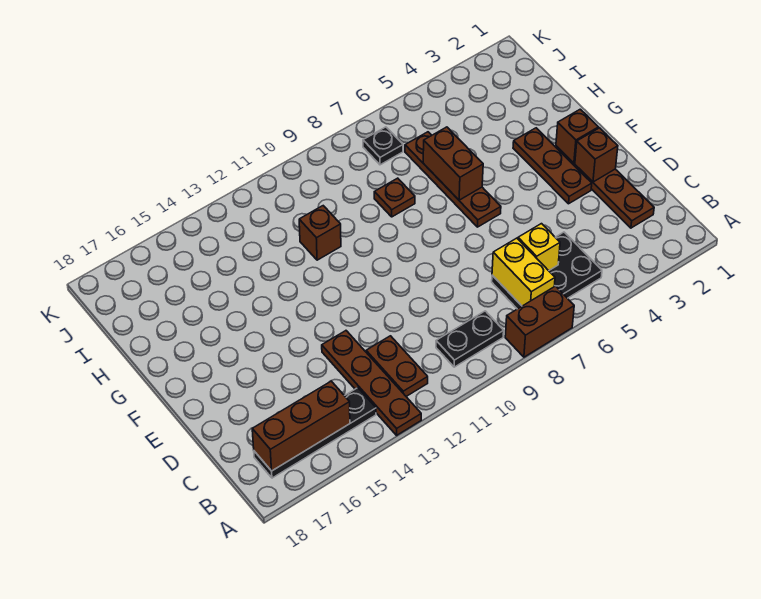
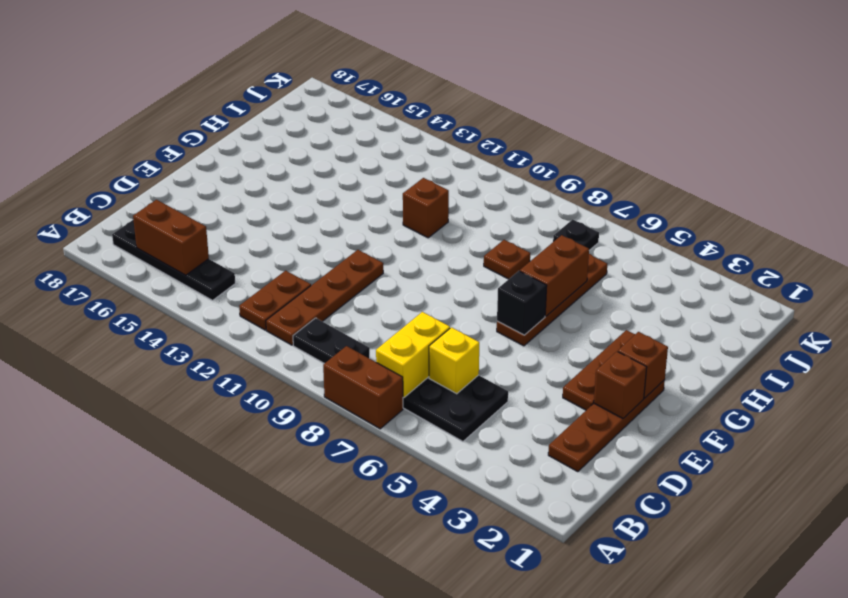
brown 1x4 plate [322,331,421,435] -> brown 1x4 plate moved to [266,250,383,345]
brown 1x3 brick [252,381,350,471] -> brown 1x2 brick [133,200,209,275]
none -> black 1x1 brick [497,271,547,335]

